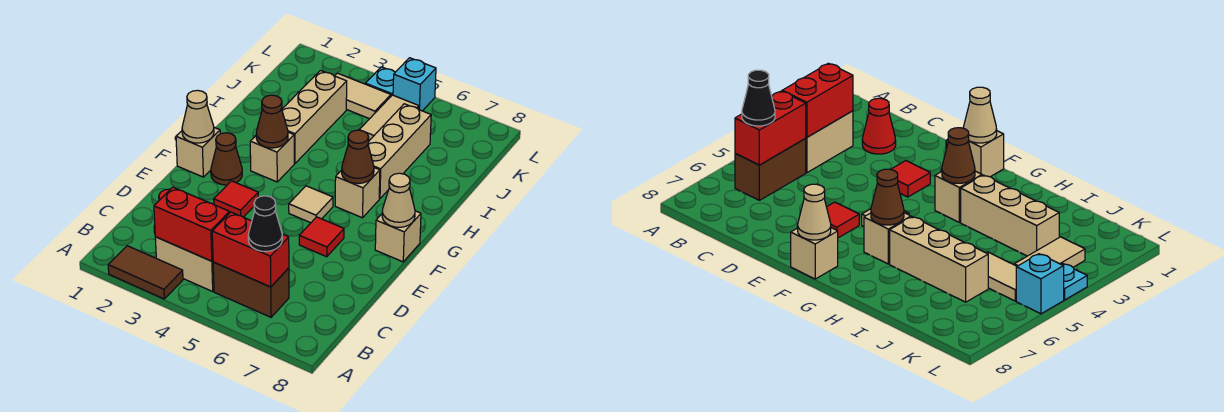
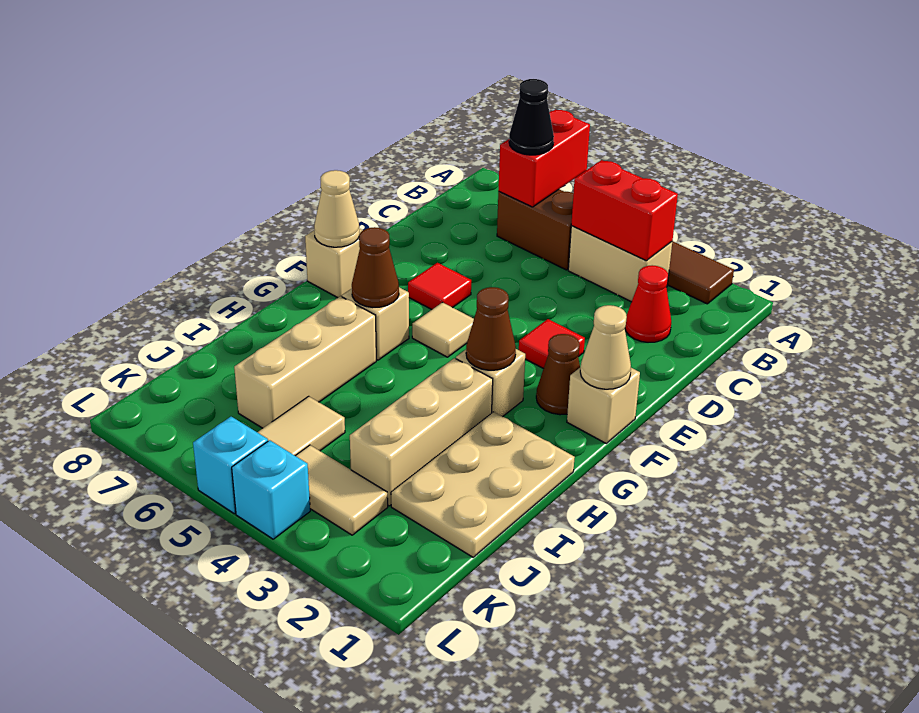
red 1x2 brick [212,212,289,287] -> red 1x2 brick turned to [498,110,590,207]
none -> tan 2x3 plate [391,412,575,557]
cyan 1x1 plate [365,67,395,96] -> cyan 1x1 brick [232,440,310,539]

